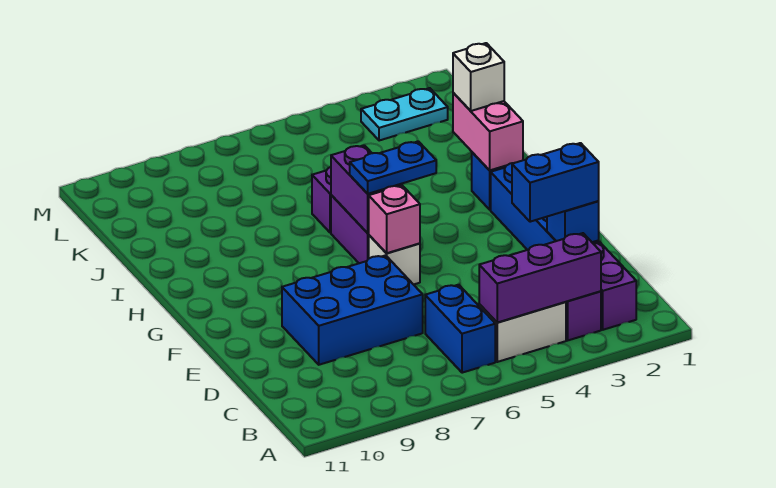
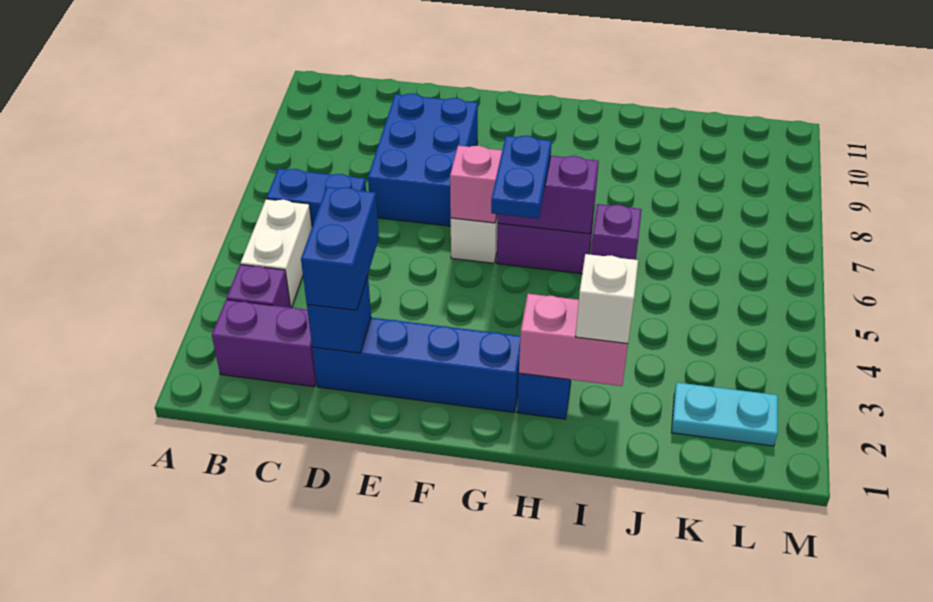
purple 1x3 brick [479,233,601,322] -> none
cyan 1x2 plate [361,88,448,141] -> cyan 1x2 plate turned to [671,383,778,446]

